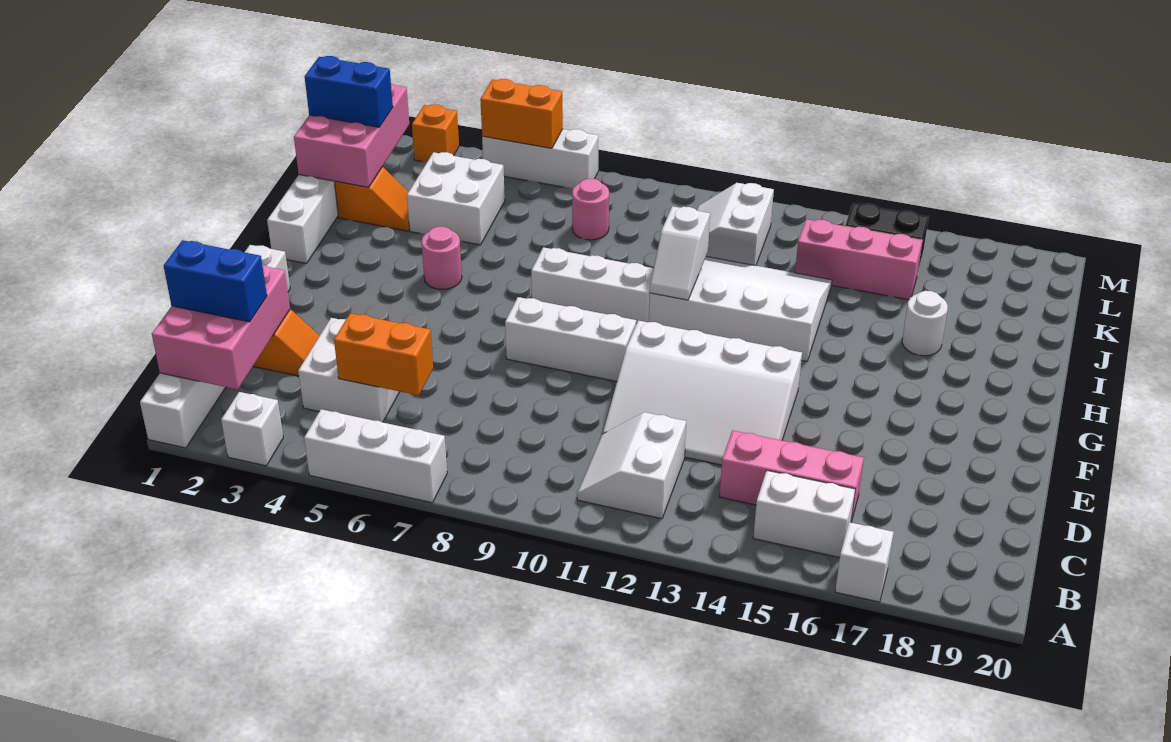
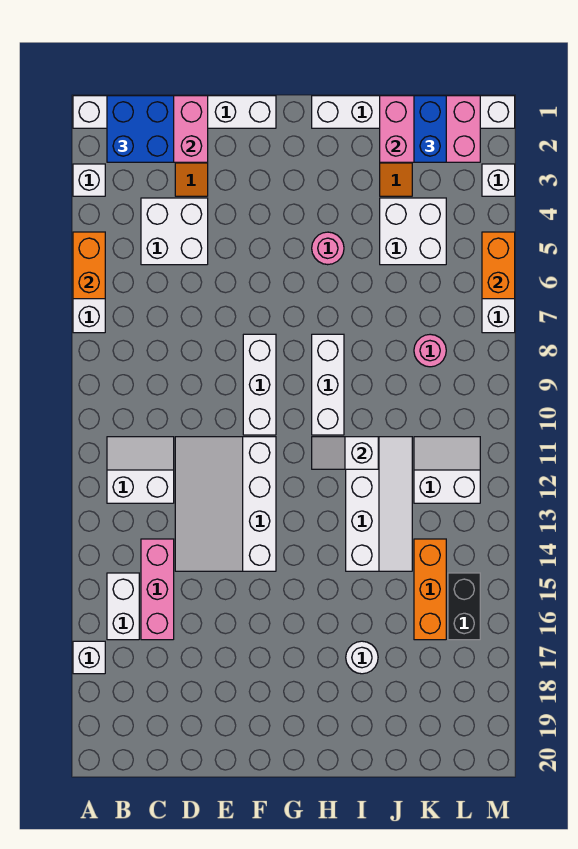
blue 1x2 brick [164,240,267,322] -> blue 2x2 brick [107,96,174,162]
orange 1x2 brick [334,313,433,395] -> orange 1x2 brick moved to [73,232,105,299]
white 3x4 slope [649,256,832,361] -> white 2x4 slope [346,437,412,571]
pink 1x3 brick [795,219,922,300] -> orange 1x3 brick [414,539,446,640]
orange 1x1 brick [412,105,459,162] -> white 1x1 brick [482,164,515,196]

